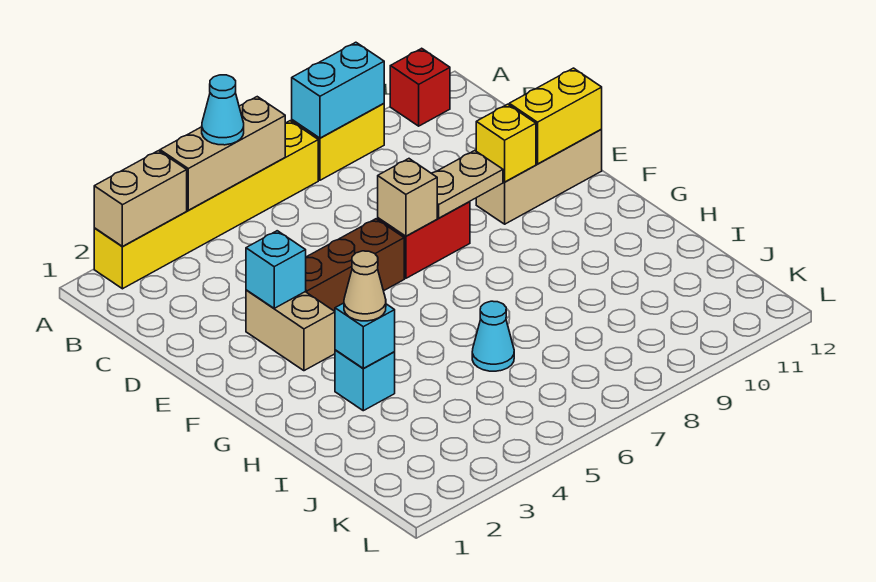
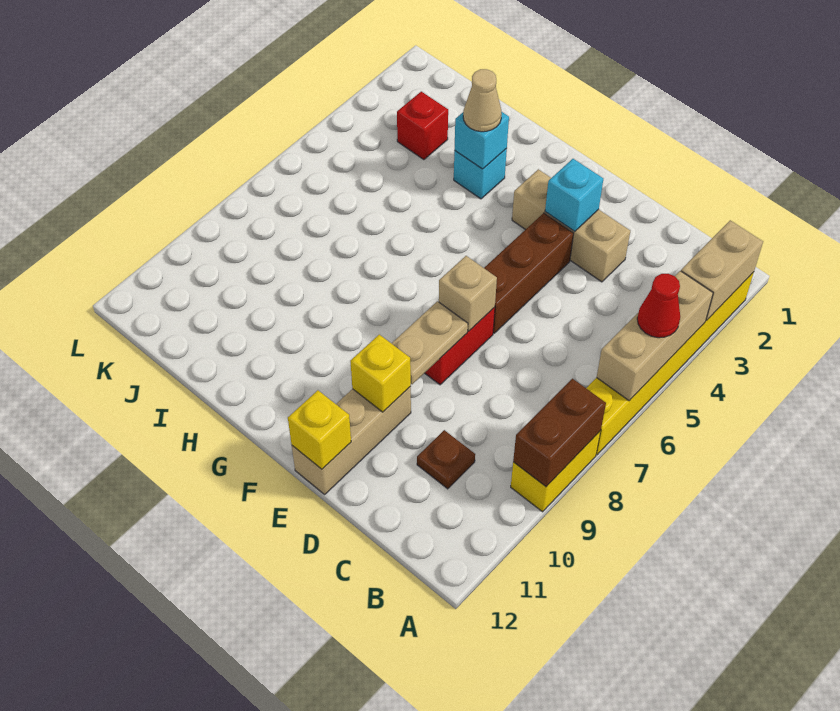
cyan 1x1 cone [202,75,244,145] -> red 1x1 cone [637,274,680,338]
cyan 1x2 brick [292,42,384,138] -> brown 1x2 brick [513,379,606,487]
red 1x1 brick [390,48,450,126] -> red 1x1 brick moved to [397,92,448,160]
none -> brown 1x1 plate [417,430,475,489]
tan 1x2 brick [246,290,335,371] -> tan 1x3 brick [512,169,630,282]
yellow 1x2 brick [509,68,602,164] -> yellow 1x1 brick [288,390,351,469]
cyan 1x1 cone [472,301,514,371] -> none

